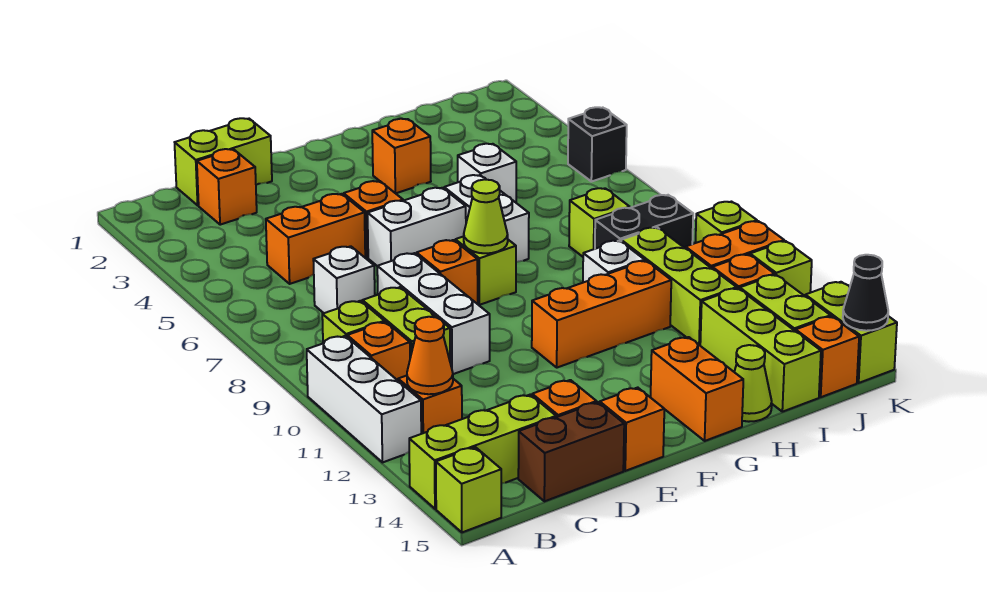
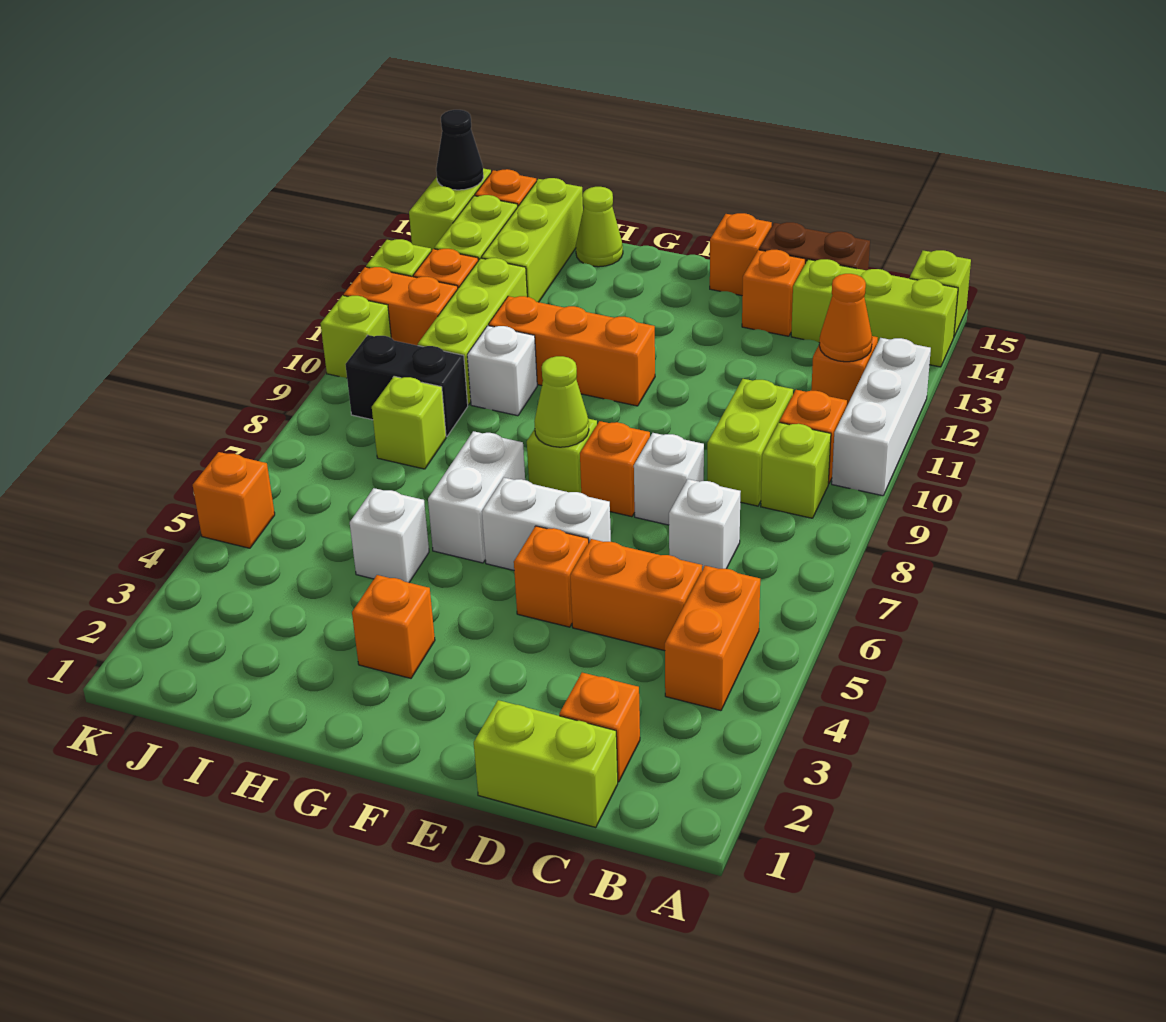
white 1x3 brick [377,253,490,374] -> white 1x1 brick [634,433,704,525]
orange 1x2 brick [651,337,743,441] -> orange 1x2 brick moved to [665,566,760,711]
black 1x1 brick [568,107,627,182] -> orange 1x1 brick [193,452,275,548]

